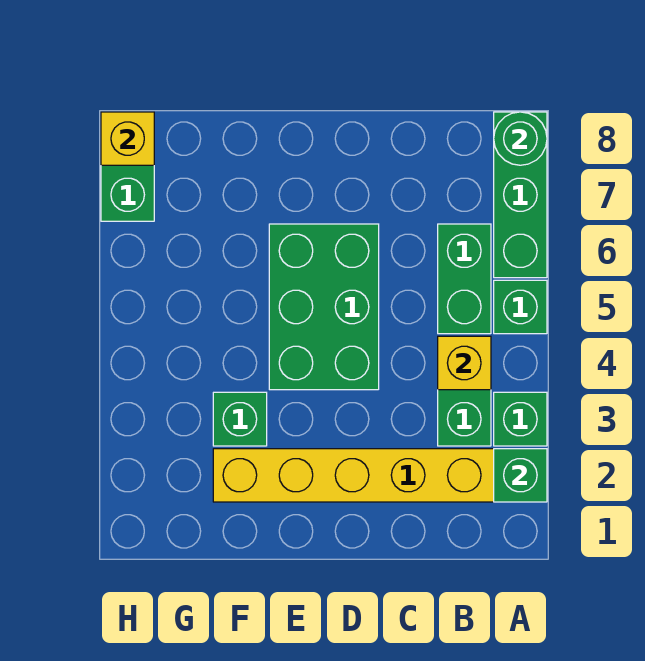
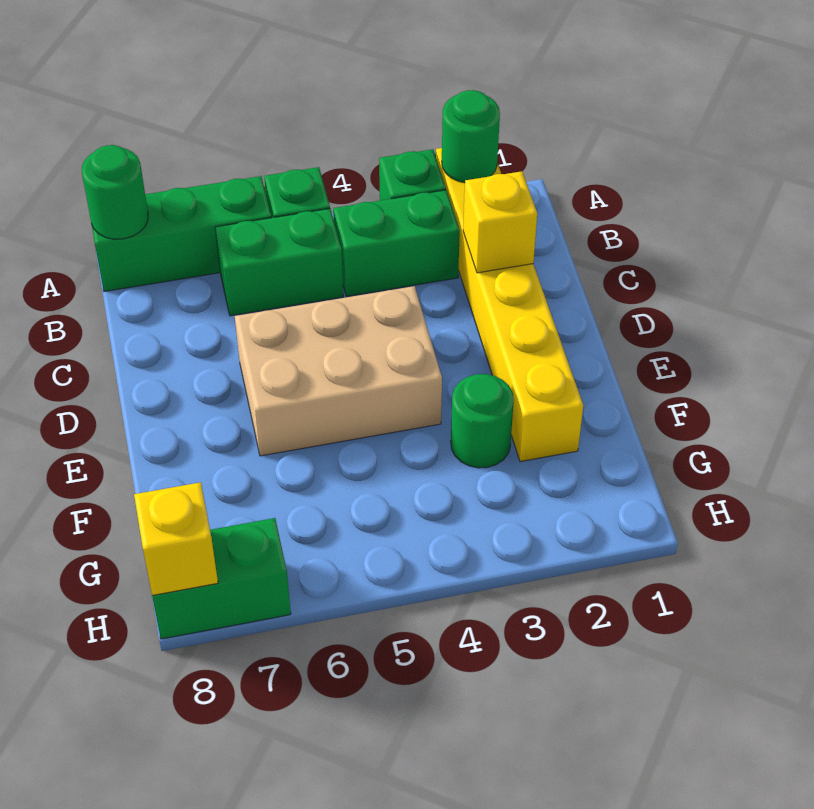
green 1x1 brick [494,449,547,502] -> green 1x1 round brick [442,90,500,183]
yellow 1x1 brick [438,336,491,390] -> yellow 1x1 brick moved to [463,171,537,273]
green 2x3 brick [269,224,379,390] -> tan 2x3 brick [235,286,442,456]
green 1x1 brick [213,392,267,446] -> green 1x1 round brick [451,374,514,468]

